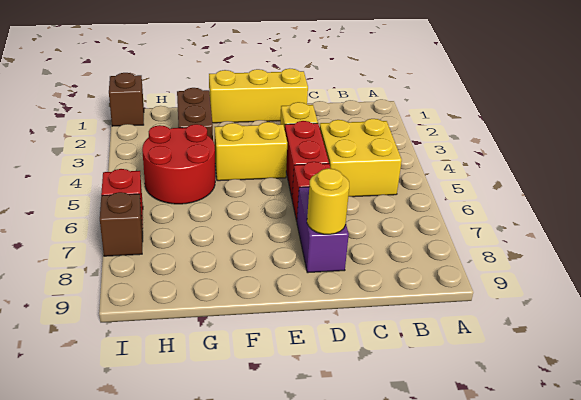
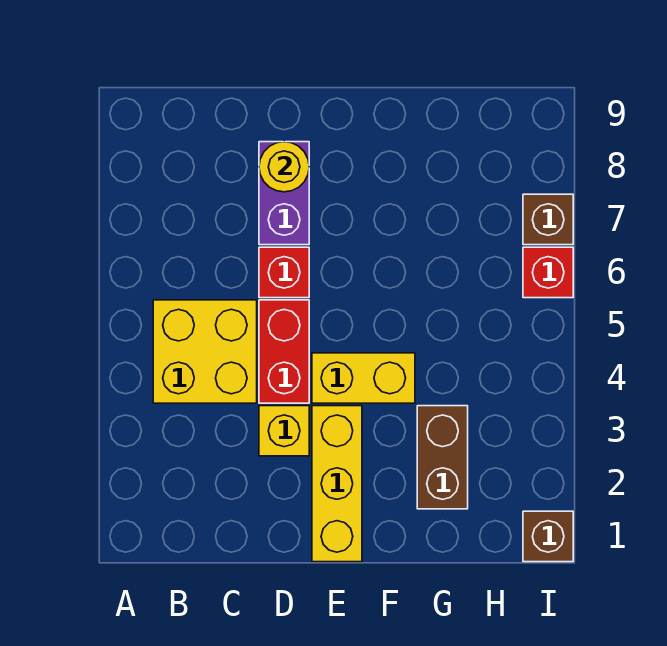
yellow 1x3 brick [209,69,308,123] -> yellow 1x3 brick turned to [312,406,362,562]
red 2x2 round brick [142,124,215,204] -> none

